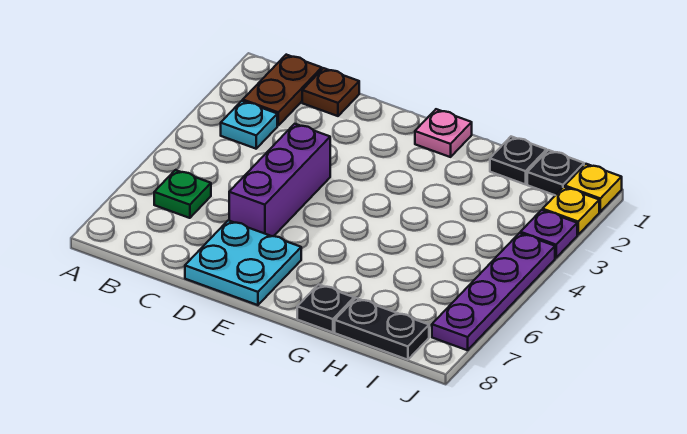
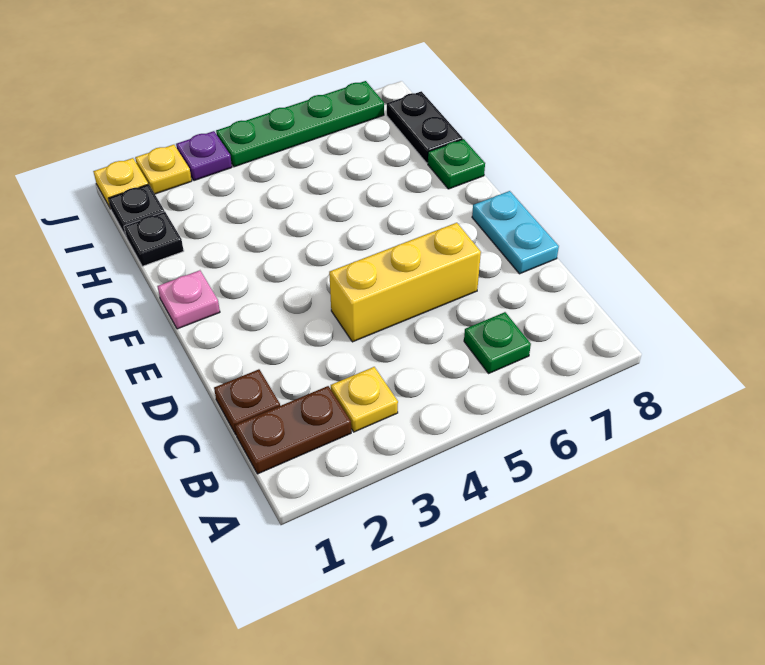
cyan 1x1 plate [221,101,277,149] -> yellow 1x1 plate [331,367,398,432]
purple 1x3 brick [229,124,330,236] -> yellow 1x3 brick [329,223,481,342]
cyan 2x2 plate [185,220,301,305] -> cyan 1x2 plate [472,191,559,274]
black 1x1 plate [297,284,354,332] -> green 1x1 plate [428,139,485,189]
purple 1x4 plate [432,233,555,350] -> green 1x4 plate [216,81,384,167]

